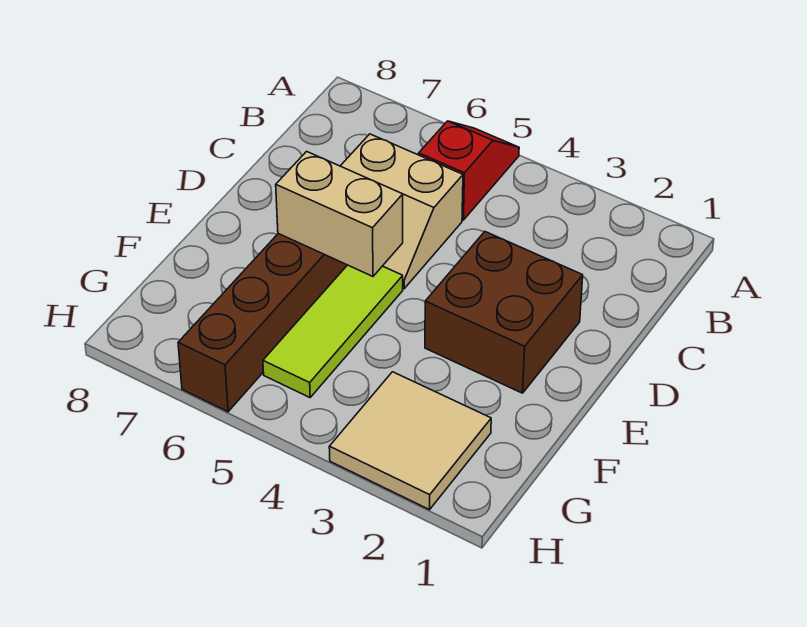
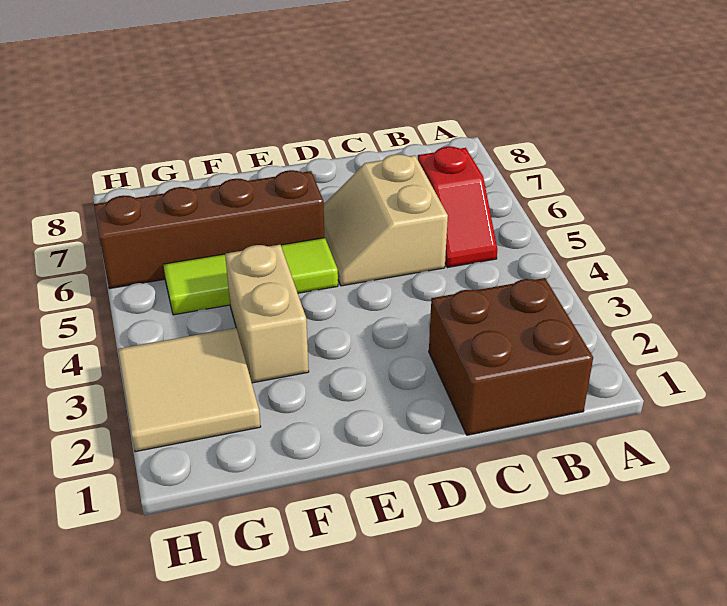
red 1x2 slope [419,121,519,220] -> red 1x2 slope turned to [418,147,497,268]
brown 2x2 brick [425,232,583,393] -> brown 2x2 brick moved to [429,278,593,435]
tan 1x2 brick [276,151,403,276] -> tan 1x2 brick moved to [225,245,309,383]

